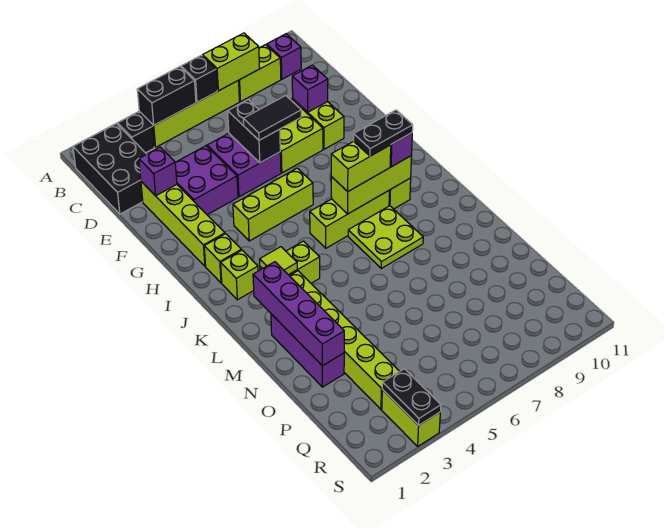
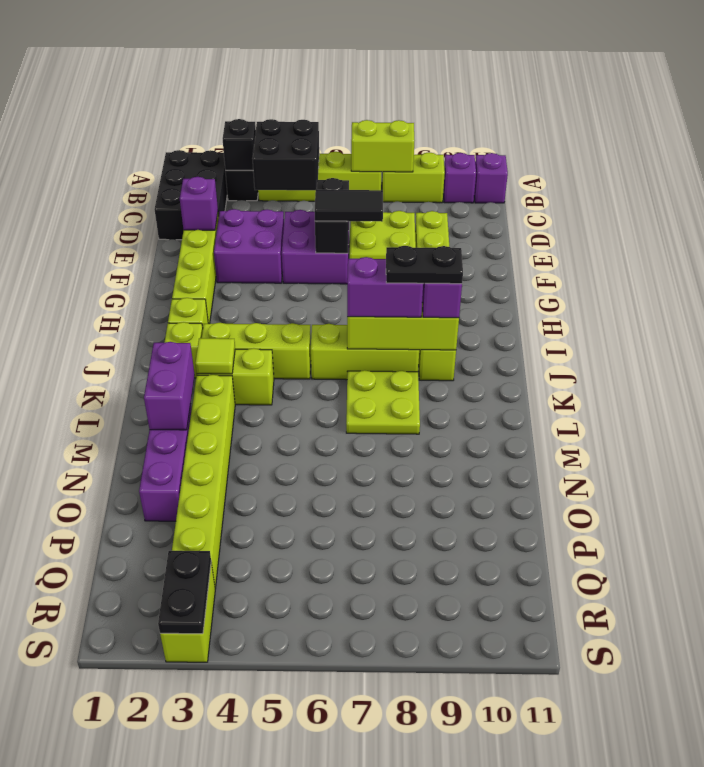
black 1x2 brick [137,67,196,125] -> black 2x2 brick [252,119,319,190]
black 1x1 brick [181,55,217,102] -> black 1x1 brick moved to [223,119,256,170]
purple 1x1 brick [292,65,328,112] -> purple 1x1 brick moved to [474,153,508,203]
lime 1x3 brick [233,168,313,241] -> lime 1x3 brick moved to [202,323,311,379]
lime 1x2 brick [331,141,391,192] -> purple 1x2 brick [347,257,423,317]
purple 1x4 brick [253,262,344,366] -> purple 1x2 brick [144,342,195,430]

